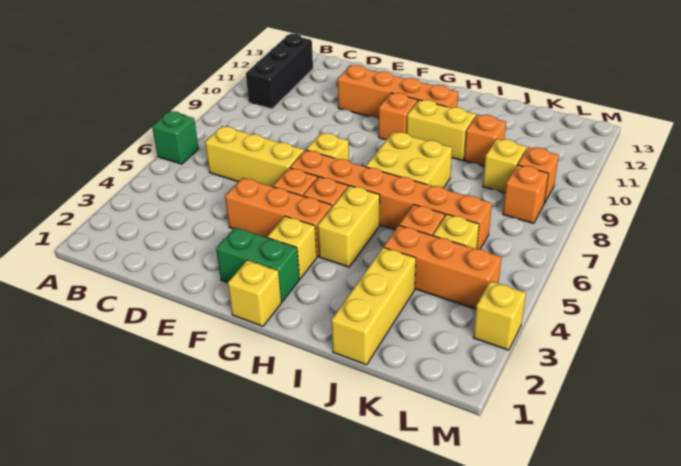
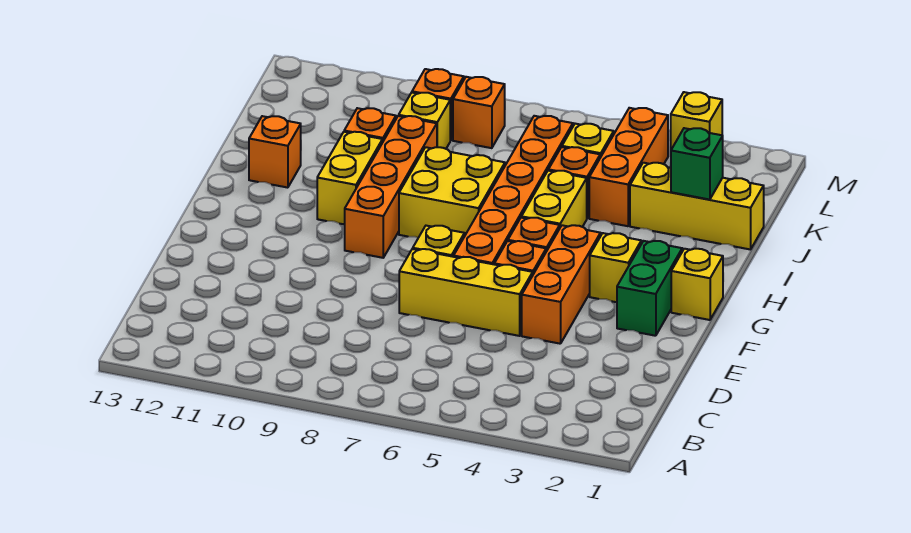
green 1x1 brick [152,111,199,164] -> green 1x1 brick moved to [671,128,723,200]
black 1x3 brick [246,34,313,109] -> none
yellow 1x3 brick [205,126,304,187] -> yellow 1x3 brick turned to [399,249,533,336]
orange 1x4 brick [338,65,458,119] -> orange 1x4 brick moved to [345,116,437,258]
orange 1x1 brick [379,93,418,140] -> orange 1x1 brick moved to [249,116,301,188]
yellow 1x2 brick [317,186,380,267] -> yellow 1x2 brick turned to [521,171,587,227]

